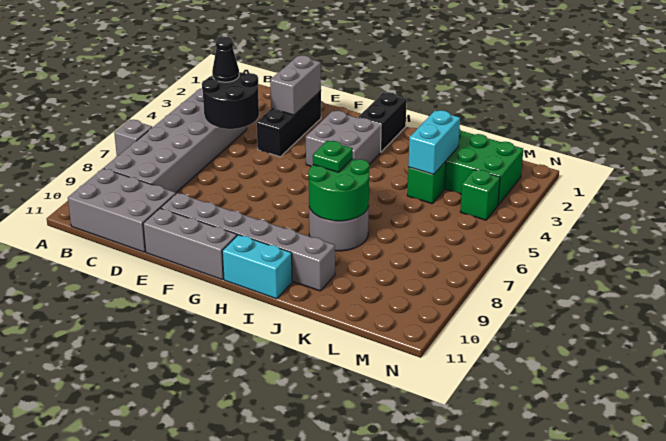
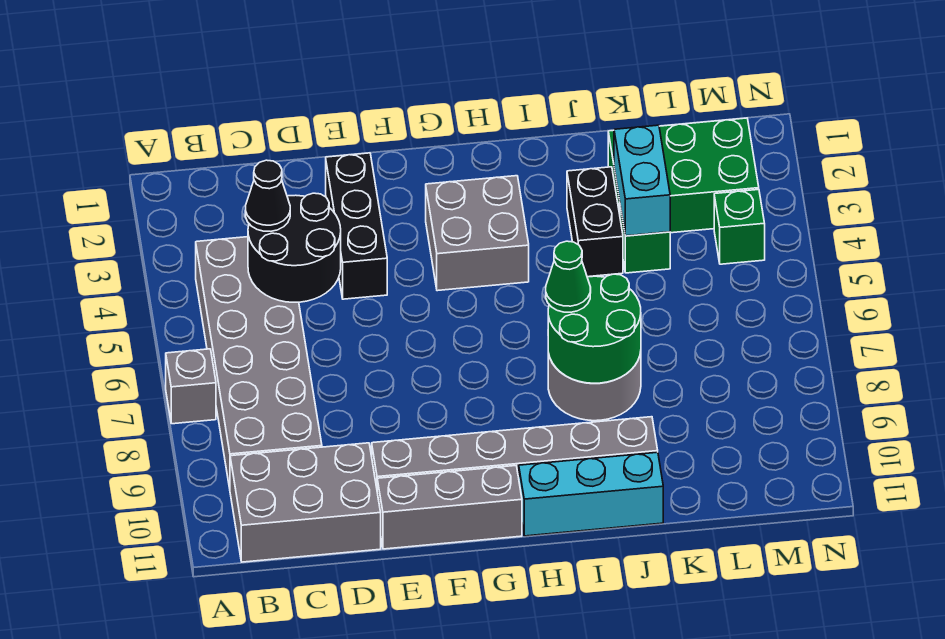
grey 1x2 brick [270,55,321,115] -> none
black 1x2 brick [358,92,407,152] -> black 1x2 brick moved to [567,167,623,277]
cyan 1x2 brick [222,235,292,299] -> cyan 1x3 brick [519,452,663,536]
green 1x1 plate [313,141,353,172] -> green 1x1 cone [546,241,591,312]

